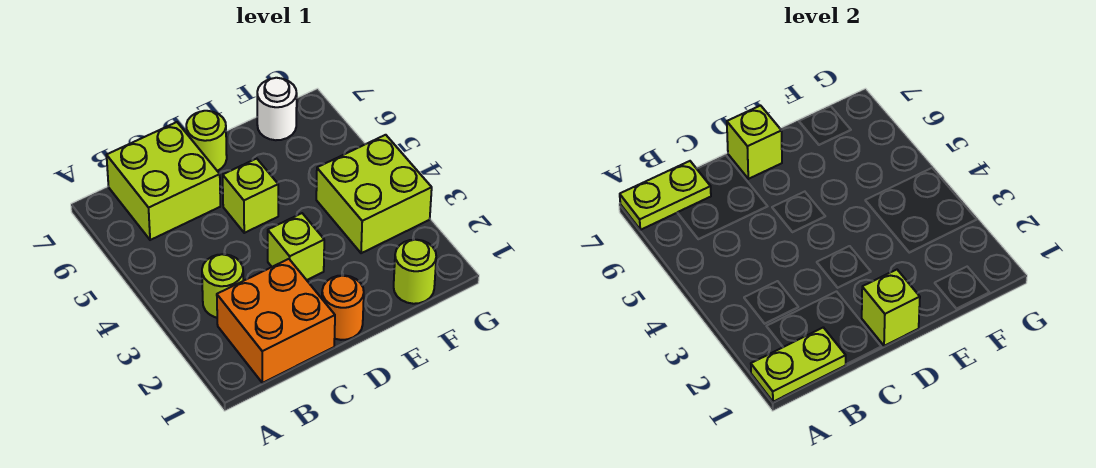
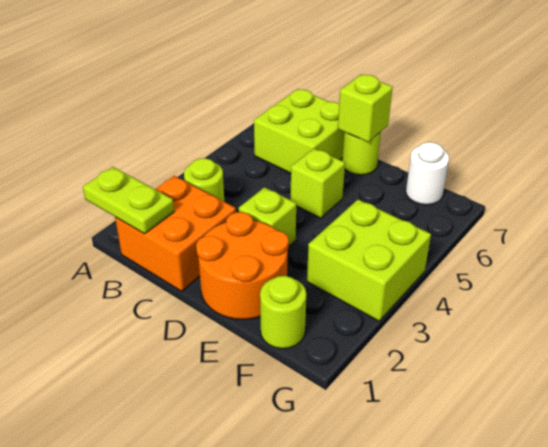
lime 1x2 plate [620,161,711,230] -> none
orange 1x1 round brick [322,275,364,340] -> orange 2x2 round brick [196,212,289,319]
lime 1x1 brick [862,270,920,346] -> none

